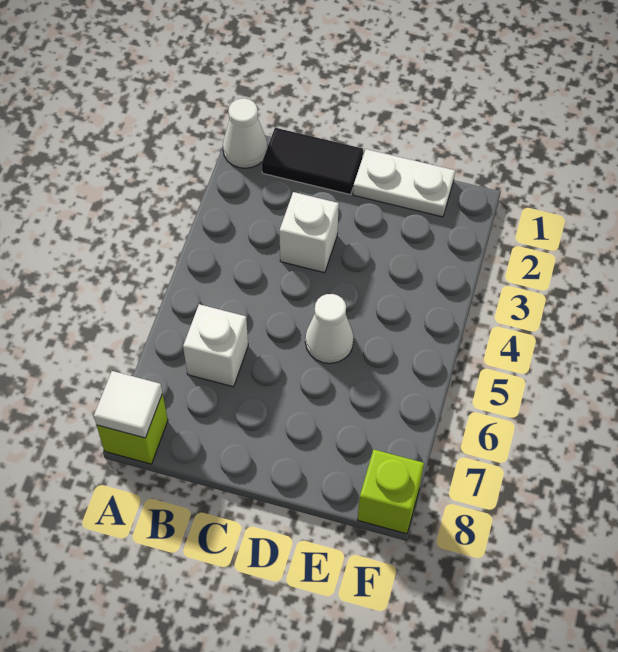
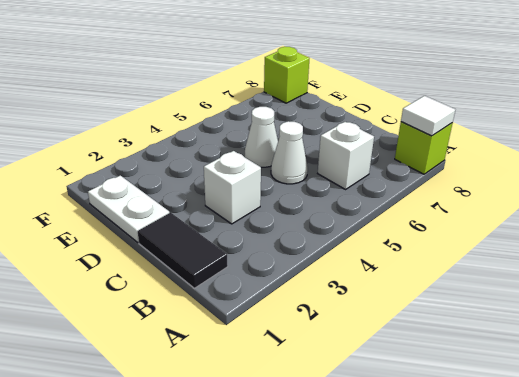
white 1x1 cone [223,98,267,168] -> white 1x1 cone moved to [271,121,308,184]

